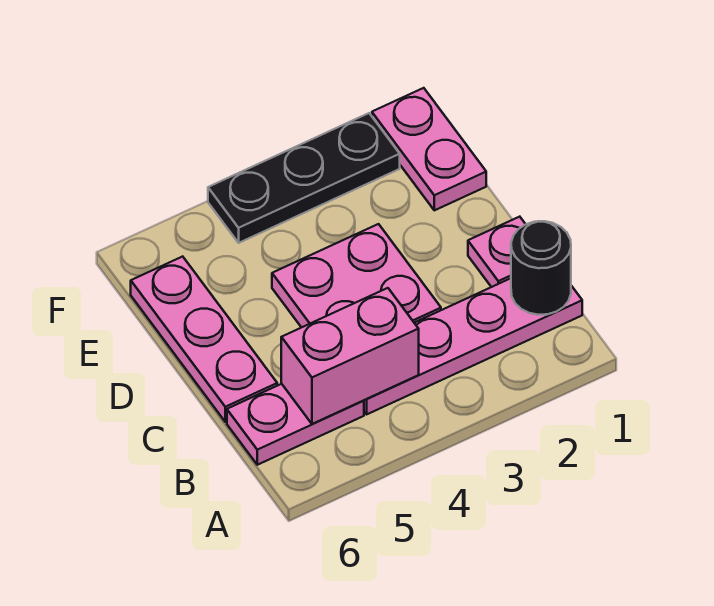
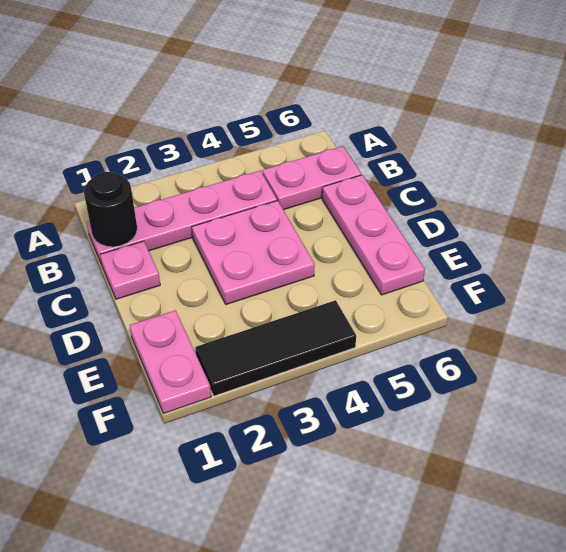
pink 1x2 brick [281,288,419,424] -> none
black 1x3 plate [208,113,400,243] -> black 1x3 tile [195,300,356,396]

